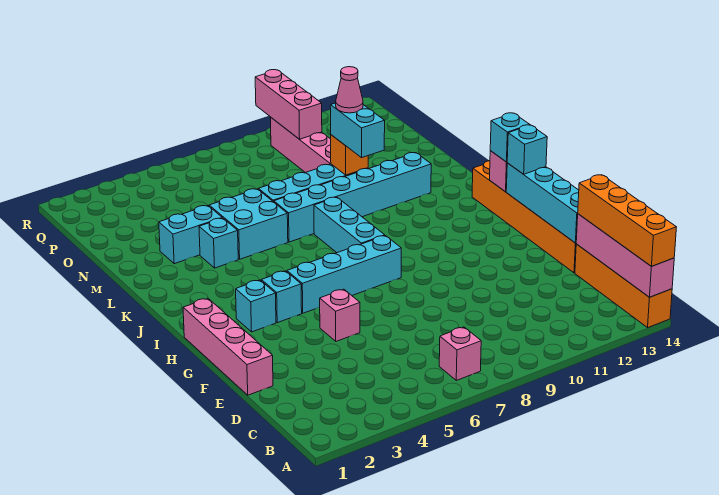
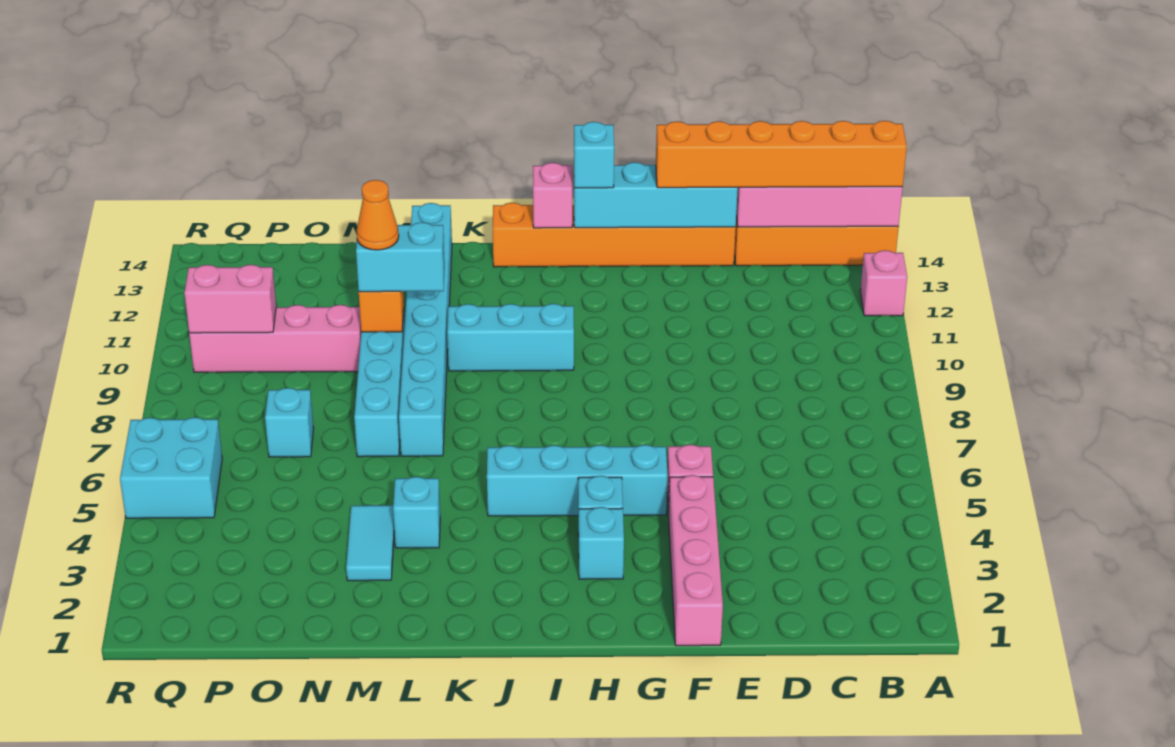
orange 1x4 brick [578,175,676,266] -> orange 1x6 brick [656,121,907,188]
pink 1x1 brick [439,327,481,380] -> pink 1x1 brick moved to [860,250,907,316]
pink 1x4 brick [183,298,273,395] -> pink 1x4 brick turned to [668,475,723,646]
cyan 1x4 brick [287,236,401,313] -> cyan 1x4 brick turned to [487,445,668,516]
cyan 1x3 brick [314,197,385,253] -> cyan 1x3 brick moved to [447,304,574,371]
cyan 1x1 brick [490,113,530,162] -> cyan 1x1 brick moved to [265,388,314,457]
cyan 2x2 brick [209,189,288,259] -> cyan 2x2 brick moved to [120,417,222,518]
cyan 1x6 brick [274,153,431,242] -> cyan 1x8 brick [399,203,452,456]
cyan 1x2 brick [159,205,222,264] -> cyan 1x2 tile [346,505,394,581]
pink 1x1 cone [336,67,363,113] -> orange 1x1 cone [357,180,399,250]
pink 1x3 brick [255,70,322,139] -> pink 1x2 brick [184,265,276,333]

